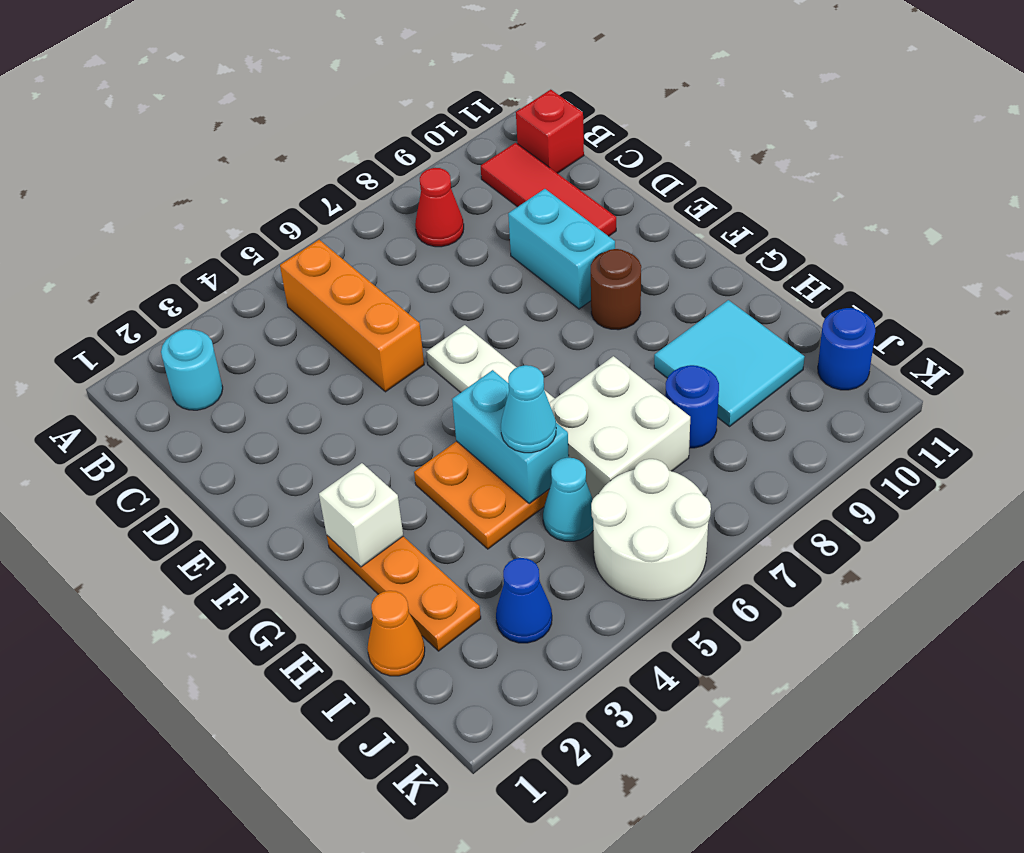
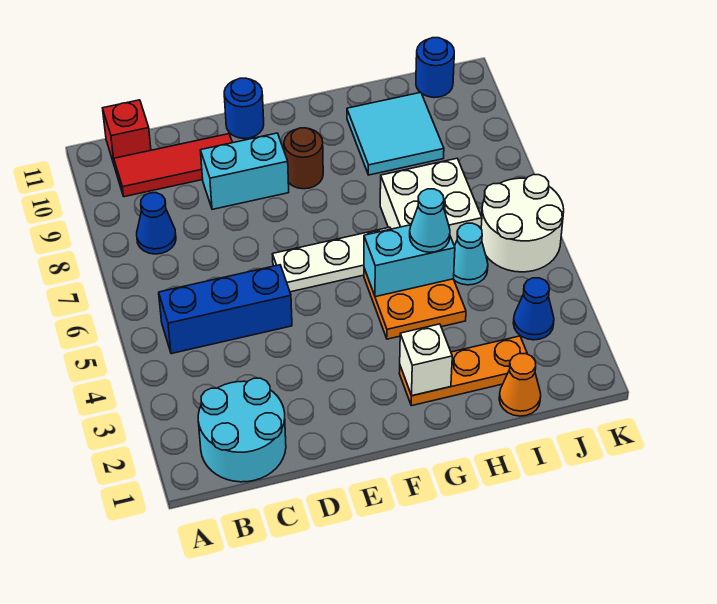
cyan 1x1 round brick [161,329,223,410] -> cyan 2x2 round brick [198,378,286,482]
orange 1x3 brick [280,240,424,392] -> blue 1x3 brick [159,265,292,354]
red 1x1 cone [415,168,464,247] -> blue 1x1 cone [137,193,176,254]
blue 1x1 round brick [665,365,719,448] -> blue 1x1 round brick moved to [224,78,264,139]

